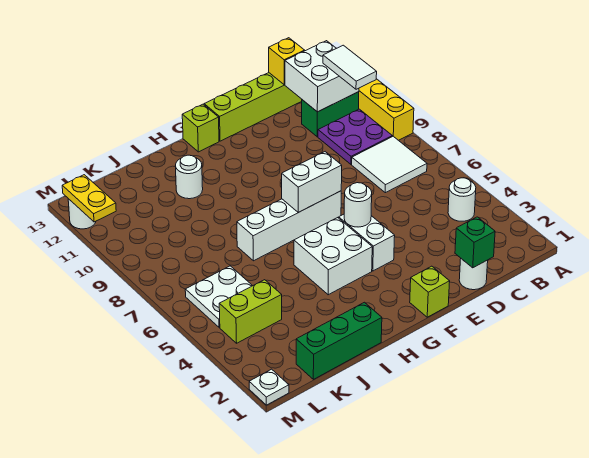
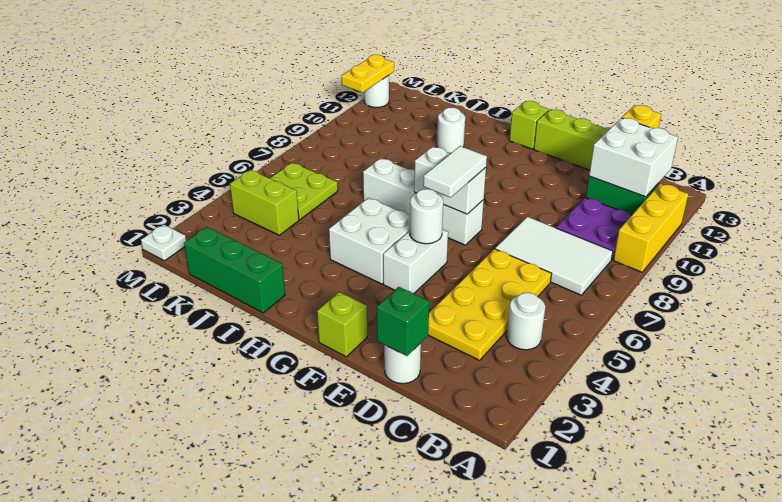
white 2x2 tile [352,136,427,193] -> white 2x3 tile [495,217,613,295]
white 1x2 tile [323,45,377,89] -> white 1x2 tile moved to [423,146,487,197]
none -> yellow 2x4 plate [428,249,552,360]
white 2x2 plate [185,266,252,327] -> lime 2x2 plate [270,163,338,220]

